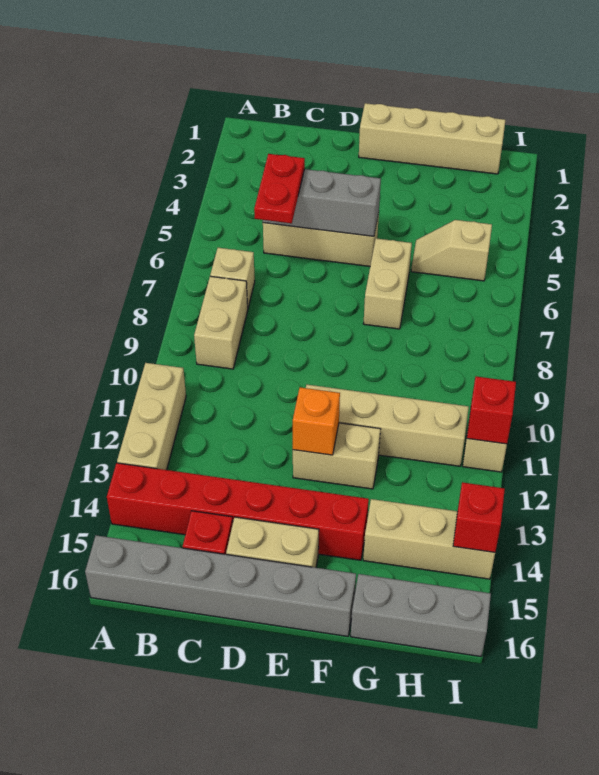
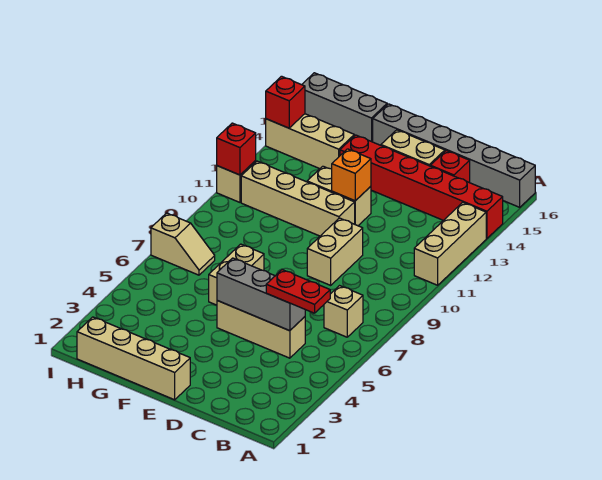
tan 1x2 brick [194,276,248,369] -> tan 1x2 brick moved to [307,218,363,285]
red 1x2 plate [254,154,305,223] -> red 1x2 plate turned to [266,270,330,313]
tan 1x2 slope [411,220,492,281] -> tan 1x2 slope moved to [151,213,215,275]

